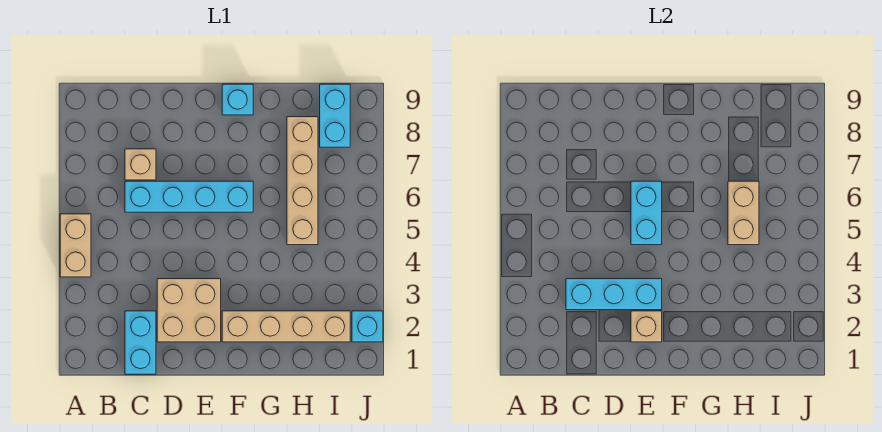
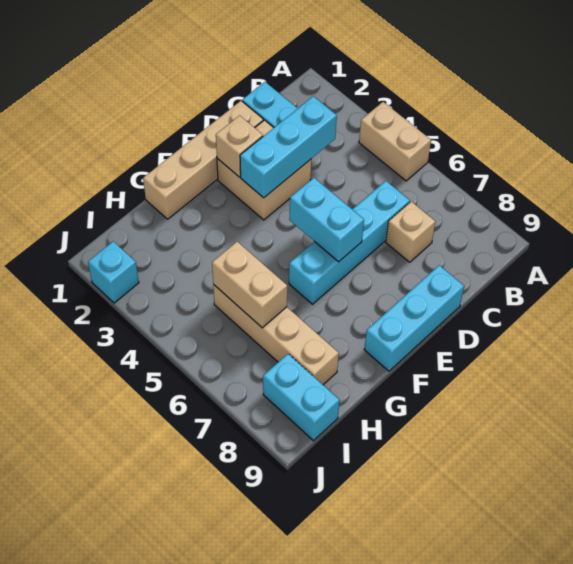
tan 1x4 brick [222,311,350,342] -> tan 1x4 brick moved to [143,101,263,219]
cyan 1x1 brick [222,84,253,115] -> cyan 1x3 brick [364,265,464,371]

